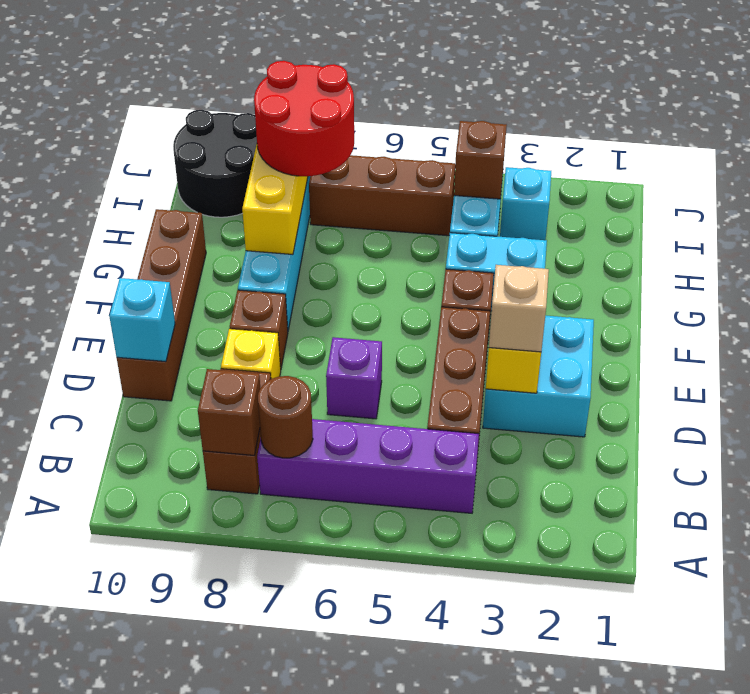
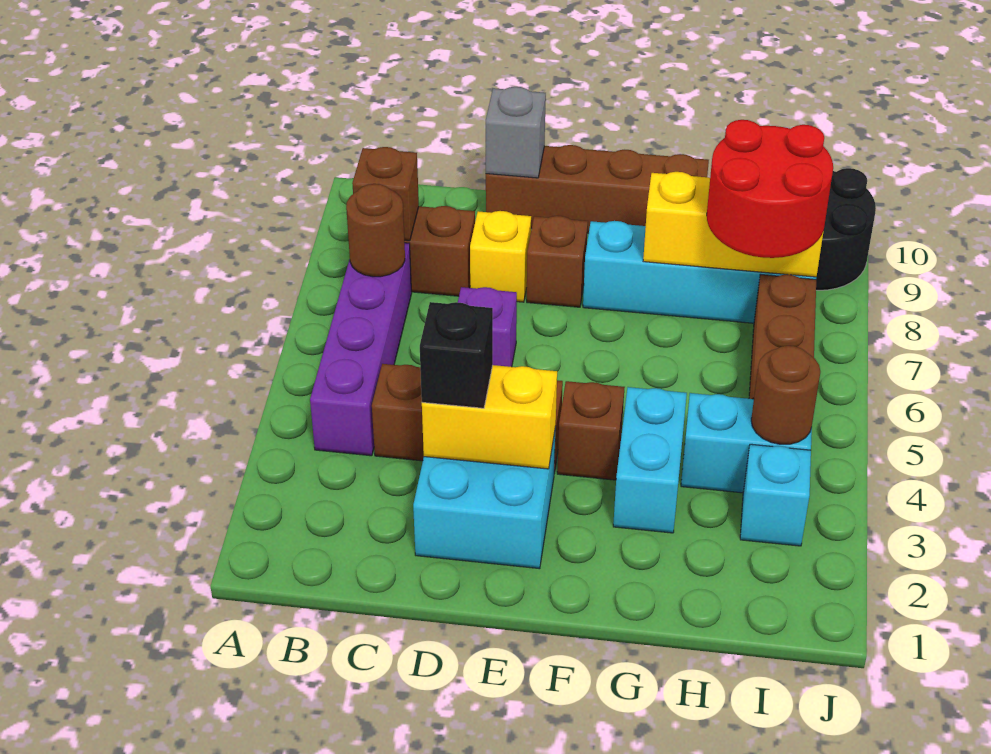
tan 1x1 brick [489,265,549,352] -> black 1x1 brick [420,302,493,408]
cyan 1x1 brick [109,278,175,362] -> grey 1x1 brick [486,87,546,178]
brown 1x1 brick [454,121,507,199] -> brown 1x1 round brick [751,346,820,444]

